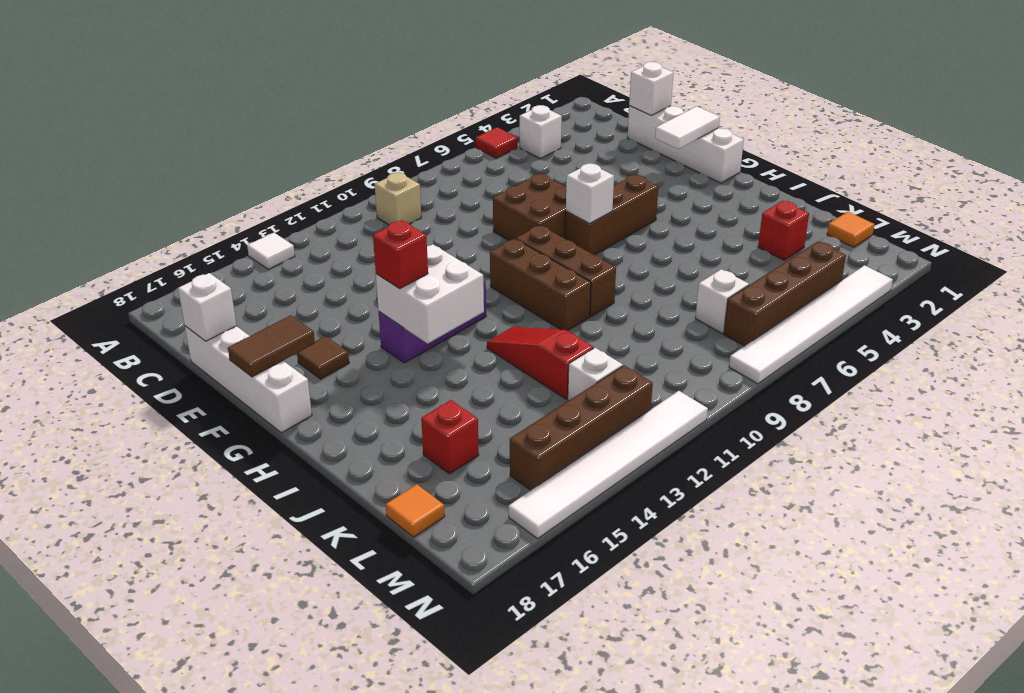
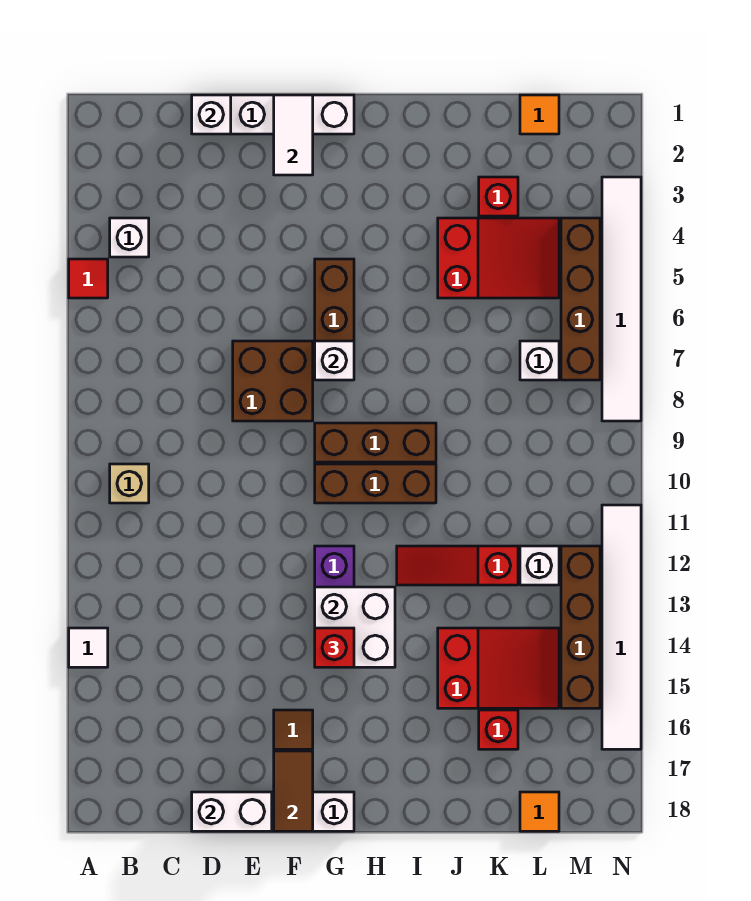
white 1x1 brick [178,273,237,341] -> white 1x2 brick [192,792,272,831]
none -> red 2x3 slope [438,218,559,298]
none -> red 2x3 slope [438,628,559,708]

